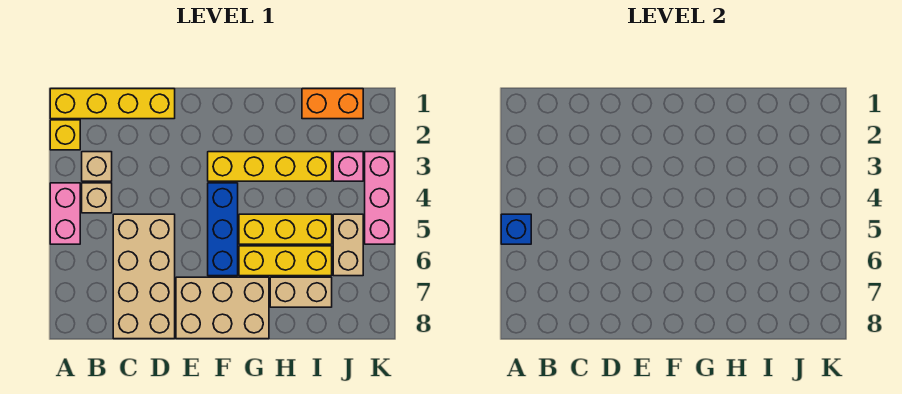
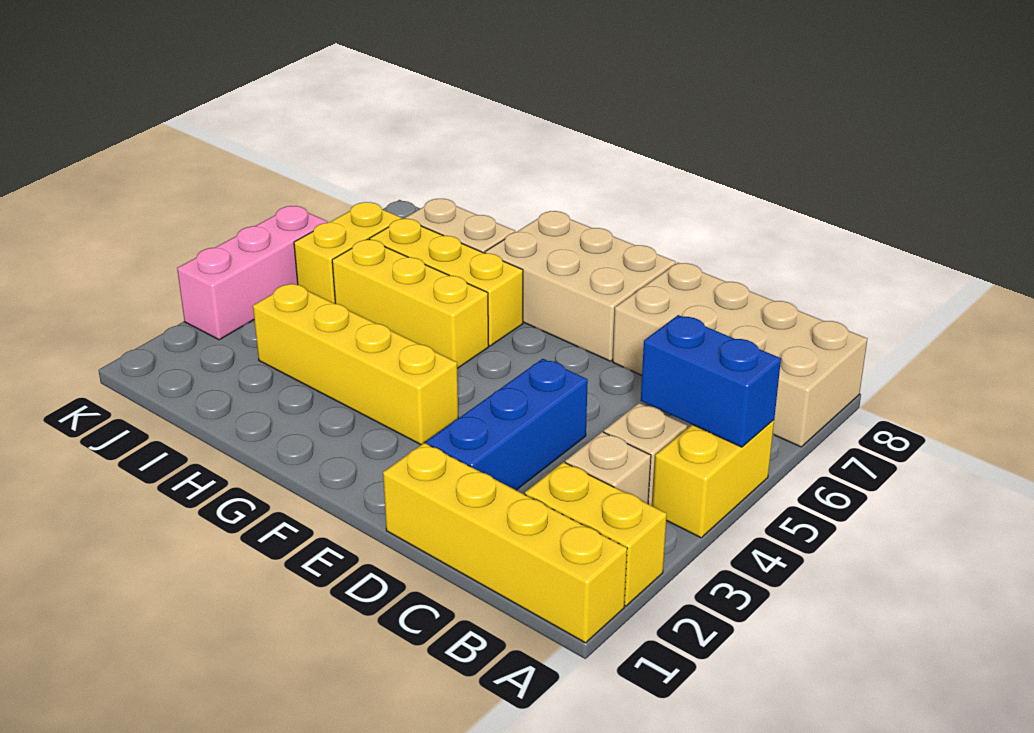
yellow 1x1 brick [50,120,80,150] -> yellow 1x2 brick [525,462,667,606]
pink 1x2 brick [50,183,80,244] -> yellow 1x2 brick [652,420,774,538]
blue 1x1 brick [501,214,531,244] -> blue 1x2 brick [641,315,781,447]
tan 2x4 brick [113,214,175,339] -> tan 2x4 brick turned to [613,263,867,447]
blue 1x3 brick [208,183,238,276] -> blue 1x3 brick moved to [426,359,588,490]
orange 1x2 brick [302,89,363,119] -> none
pink 1x1 brick [333,152,363,181] -> none
tan 1x2 brick [333,214,363,276] -> yellow 1x2 brick [294,202,402,304]

